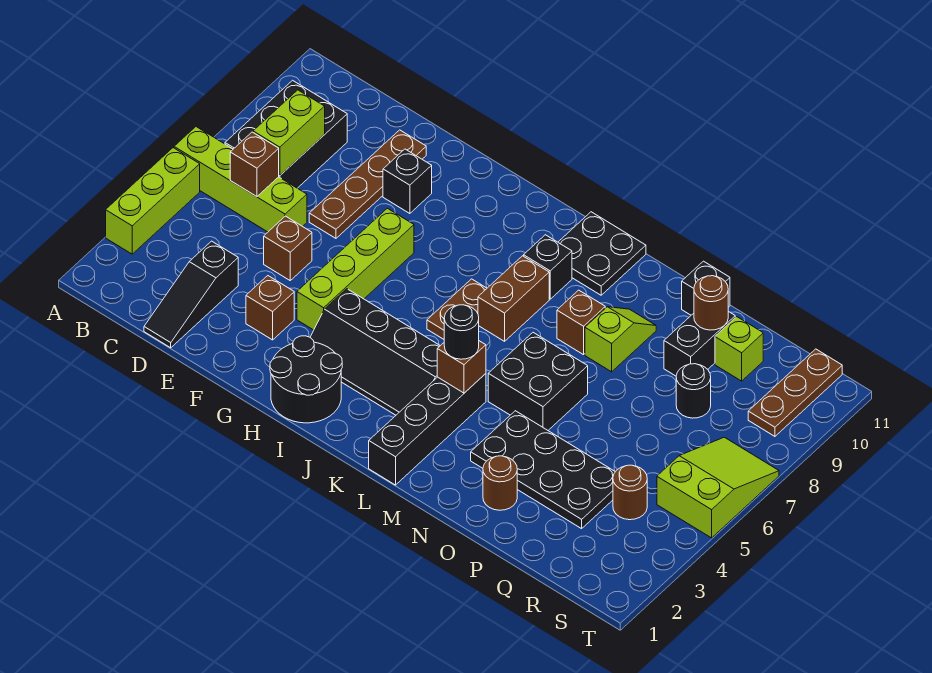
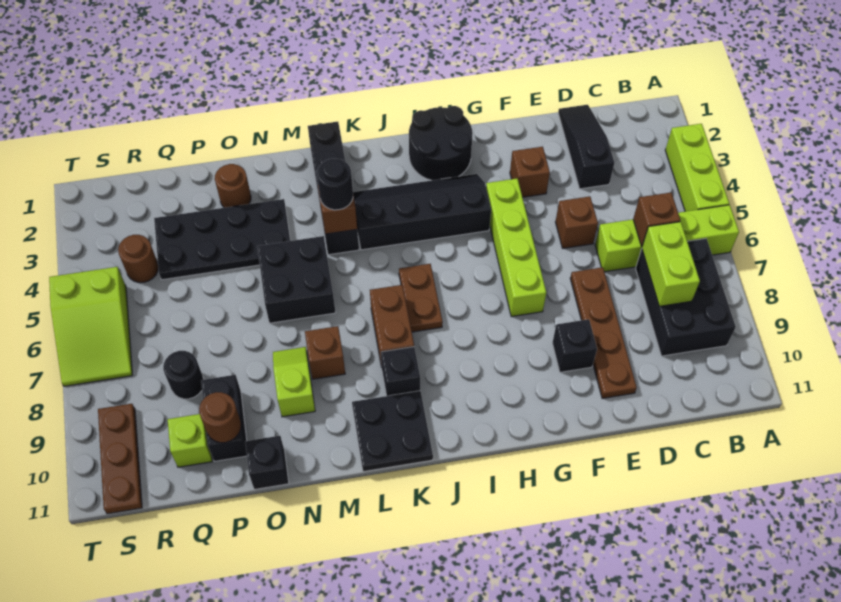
lime 1x2 slope [585,307,656,372] -> lime 1x2 slope turned to [273,347,315,417]

